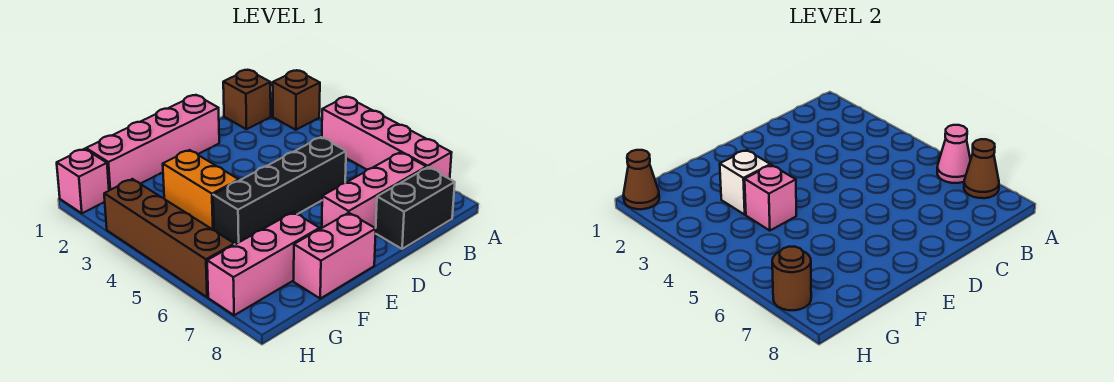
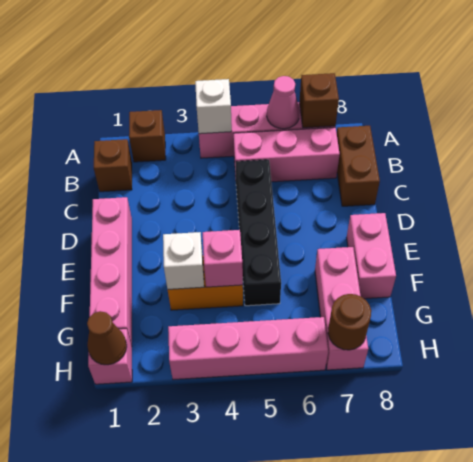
none -> white 1x1 brick [195,79,232,134]
brown 1x1 cone [964,139,999,198] -> brown 1x1 brick [300,73,339,128]
pink 1x3 brick [322,152,426,228] -> pink 1x3 brick turned to [234,128,340,182]
black 1x2 brick [376,167,455,249] -> brown 1x2 brick [337,126,380,206]
brown 1x4 brick [104,179,234,297] -> pink 1x4 brick [168,317,328,380]

